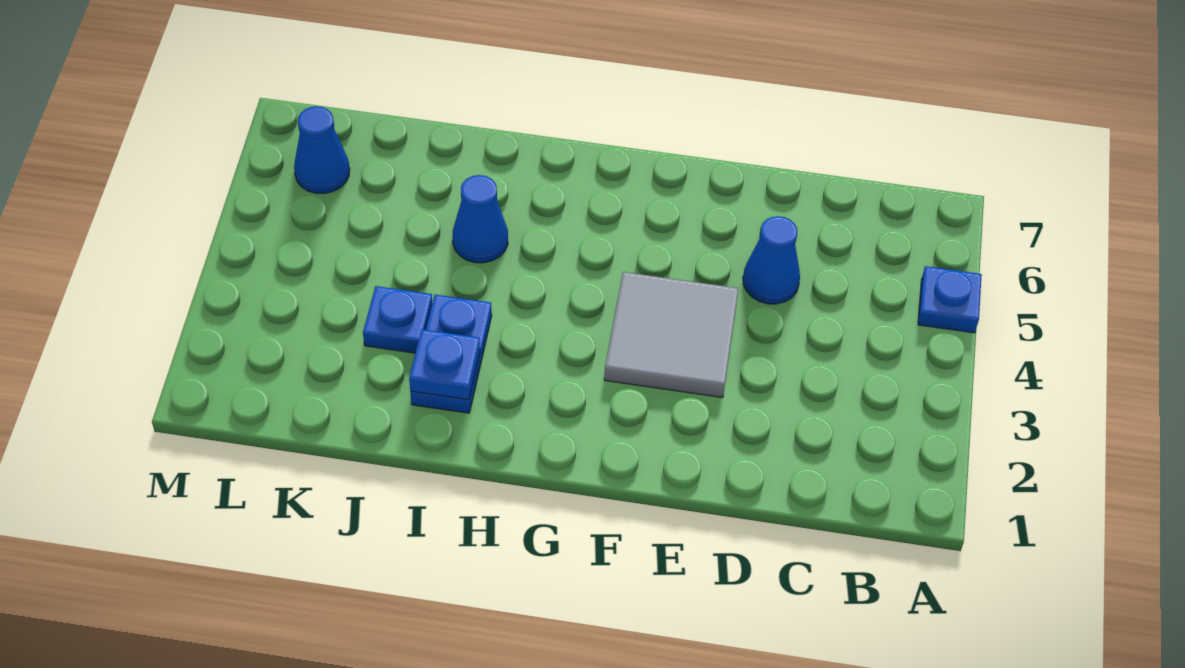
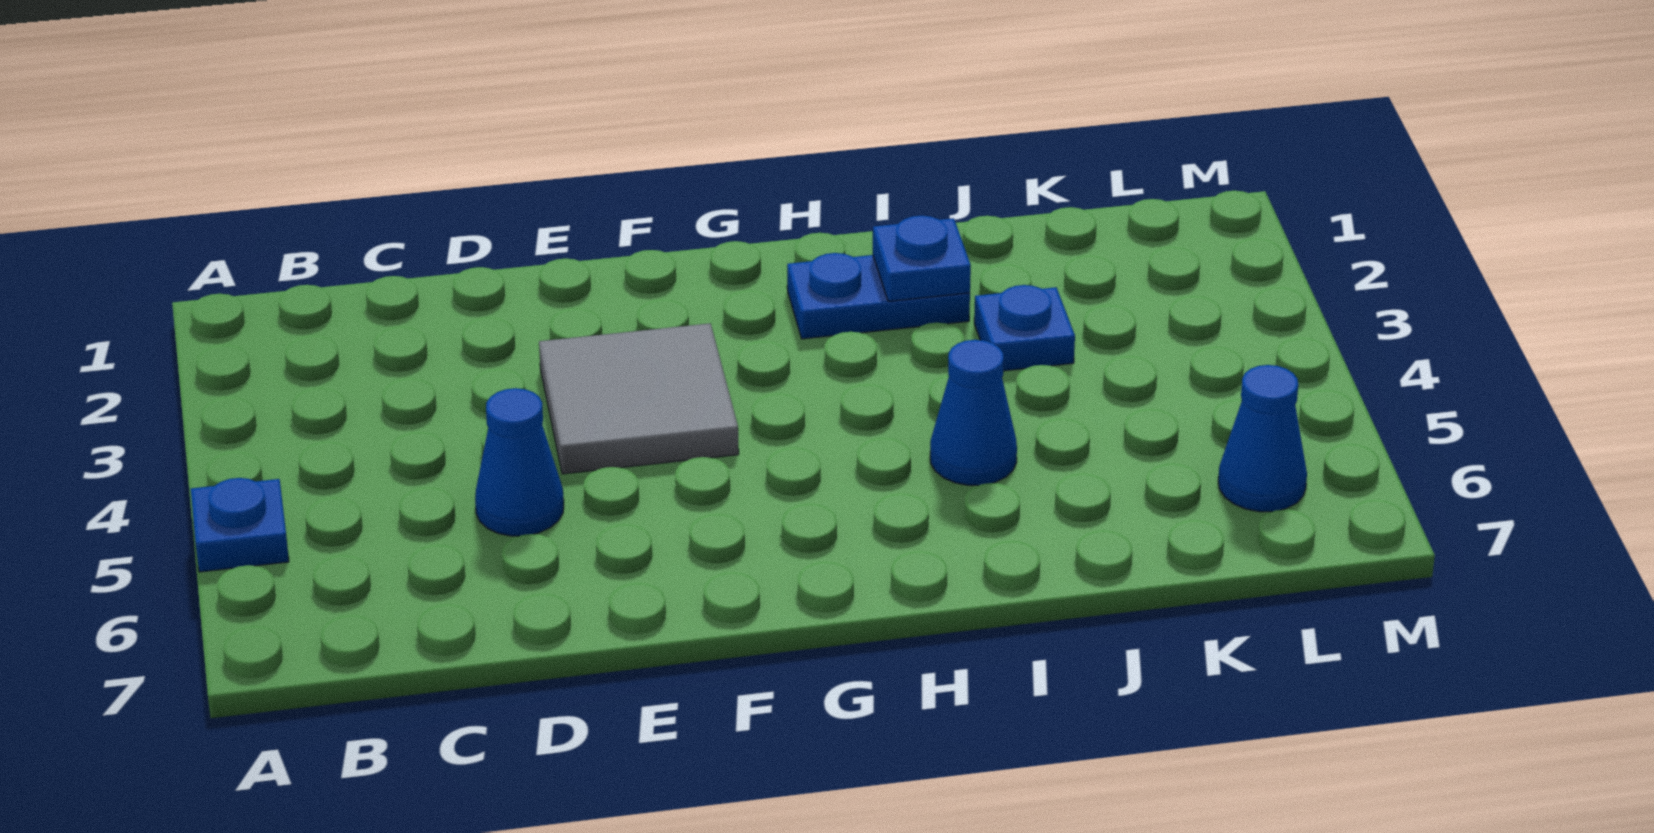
blue 1x2 plate [410,295,492,413] -> blue 1x2 plate turned to [787,253,970,339]

